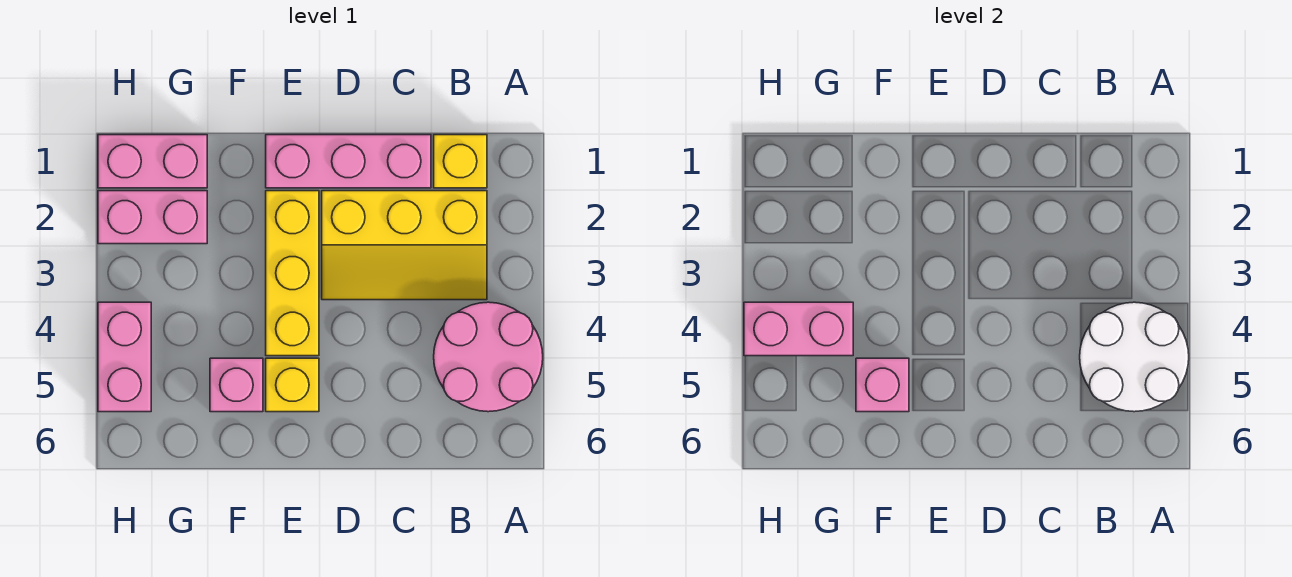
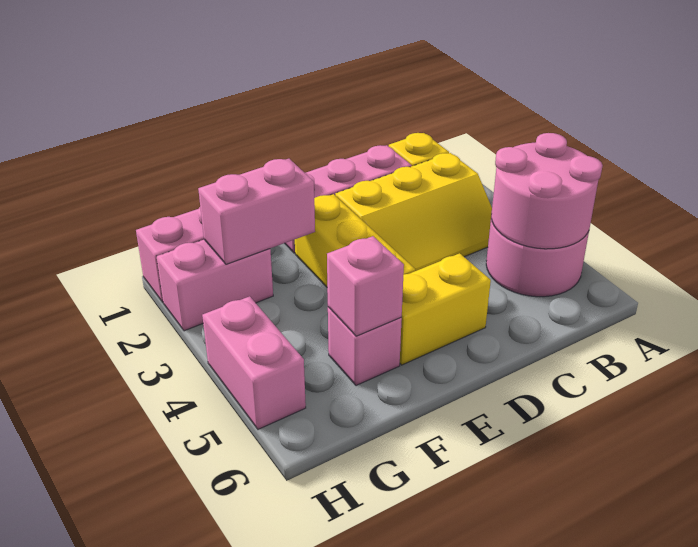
white 2x2 round brick [1080,302,1189,412] -> pink 2x2 round brick [491,133,603,249]
yellow 1x1 brick [266,358,319,412] -> yellow 1x2 brick [400,253,491,365]
pink 1x2 brick [744,302,853,356] -> pink 1x2 brick moved to [198,159,315,264]

